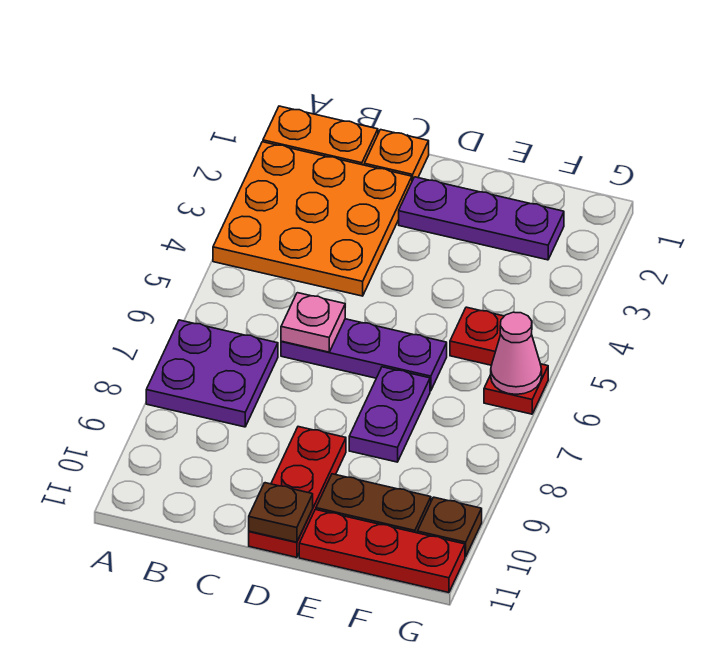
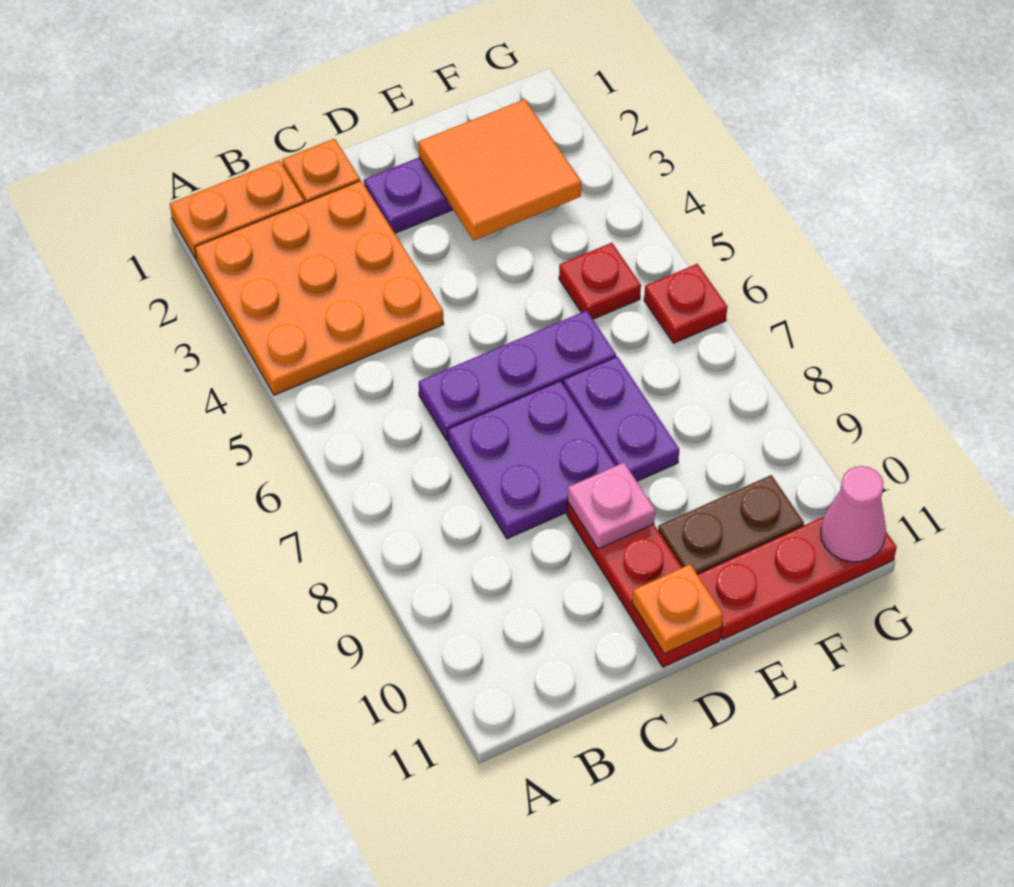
purple 2x2 plate [146,320,278,427] -> purple 2x2 plate moved to [448,381,616,539]
pink 1x1 plate [281,293,345,352] -> pink 1x1 plate moved to [568,463,655,549]
brown 1x1 plate [249,483,313,542] -> orange 1x1 plate [632,564,723,654]
none -> orange 2x2 tile [418,99,581,240]
pink 1x1 cone [491,312,542,394] -> pink 1x1 cone moved to [821,466,886,562]
brown 1x1 plate [417,497,482,557] -> none

